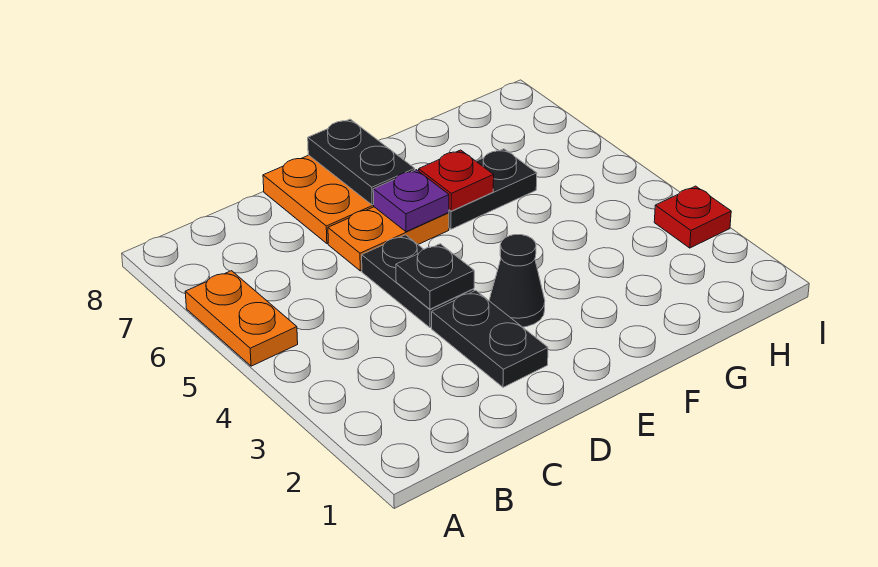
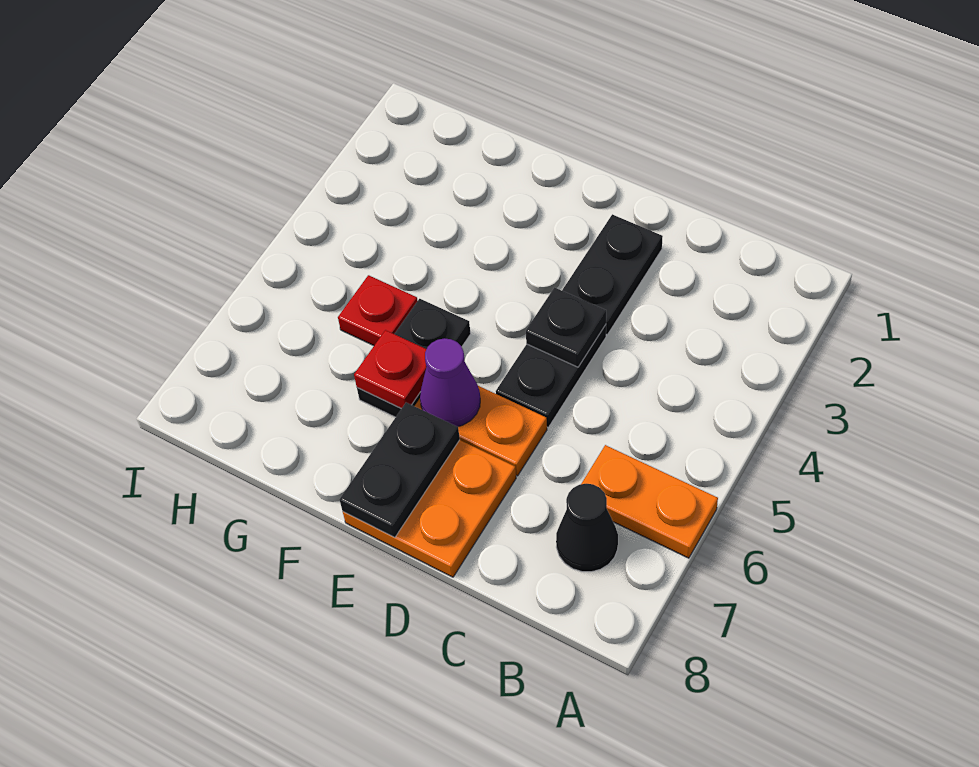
orange 1x2 plate [185,271,298,366] -> orange 1x2 plate turned to [581,445,718,558]
black 1x1 cone [489,235,545,327] -> black 1x1 cone moved to [556,484,618,572]
purple 1x1 plate [373,170,449,232] -> purple 1x1 cone [420,338,480,427]
black 1x2 plate [449,149,537,229] -> black 1x2 plate turned to [357,299,471,417]
red 1x1 plate [654,186,731,248] -> red 1x1 plate moved to [338,275,417,345]

